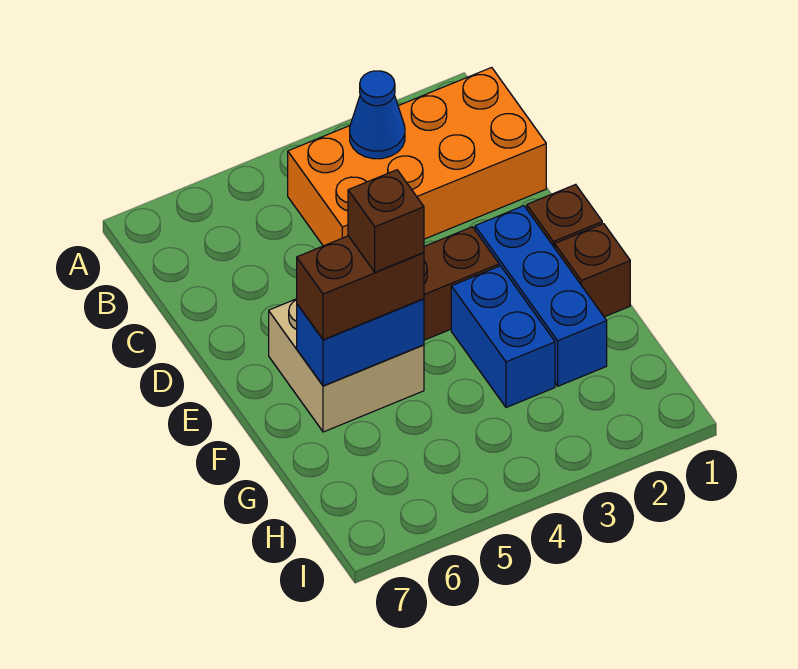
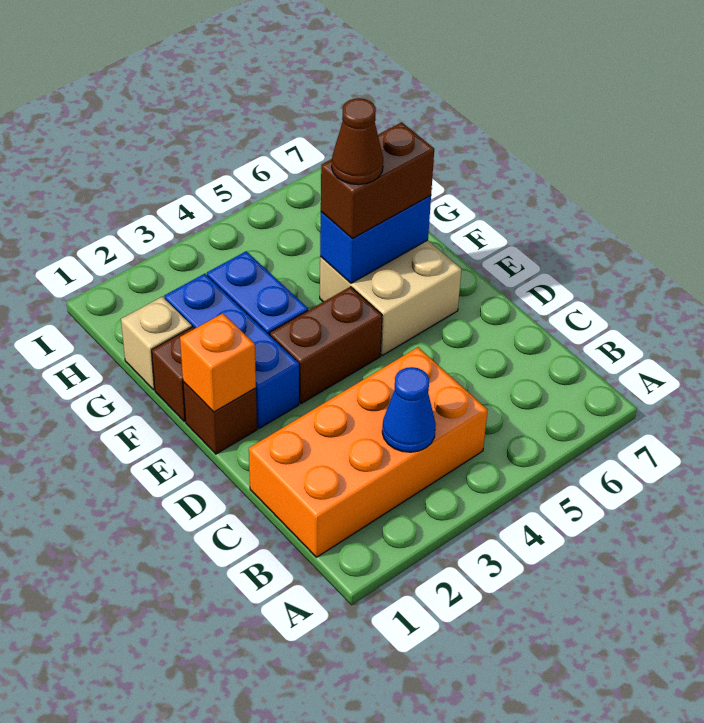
none -> orange 1x1 brick [180,313,256,412]
brown 1x1 brick [348,170,424,272] -> brown 1x1 cone [332,98,383,185]
none -> tan 1x1 brick [121,297,192,390]

